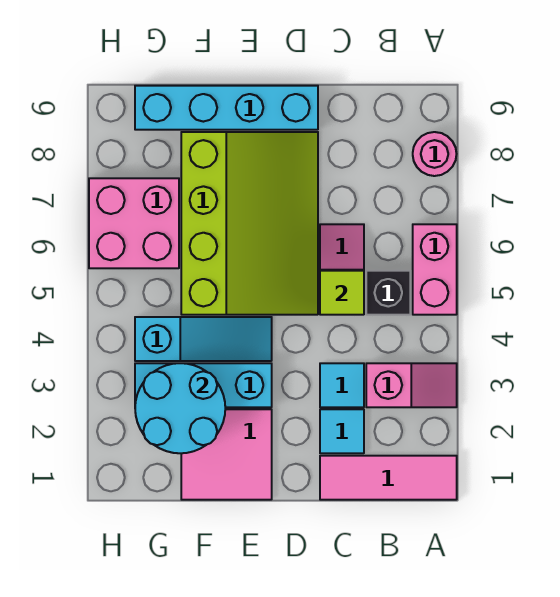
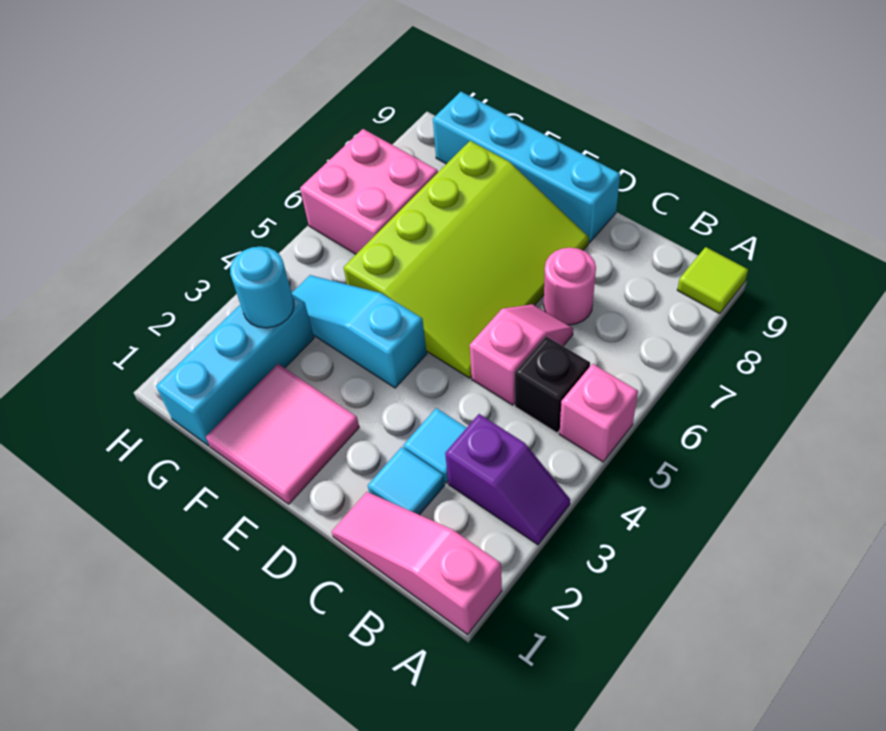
pink 1x3 tile [320,456,457,500] -> pink 1x3 slope [332,492,502,635]
pink 1x2 slope [366,363,457,407] -> purple 1x2 slope [445,414,570,545]
pink 1x2 brick [413,224,457,315] -> pink 1x1 brick [559,364,638,462]
pink 1x1 round brick [413,132,456,176] -> pink 1x1 round brick moved to [544,248,596,325]
lime 1x1 tile [320,271,364,315] -> lime 1x1 tile moved to [677,247,748,314]
cyan 1x3 brick [135,363,272,407] -> cyan 1x3 brick turned to [156,295,314,446]
cyan 1x3 slope [135,317,272,361] -> cyan 1x3 slope turned to [292,275,427,388]
cyan 2x2 round brick [135,363,225,453] -> cyan 1x1 round brick [230,247,294,328]

